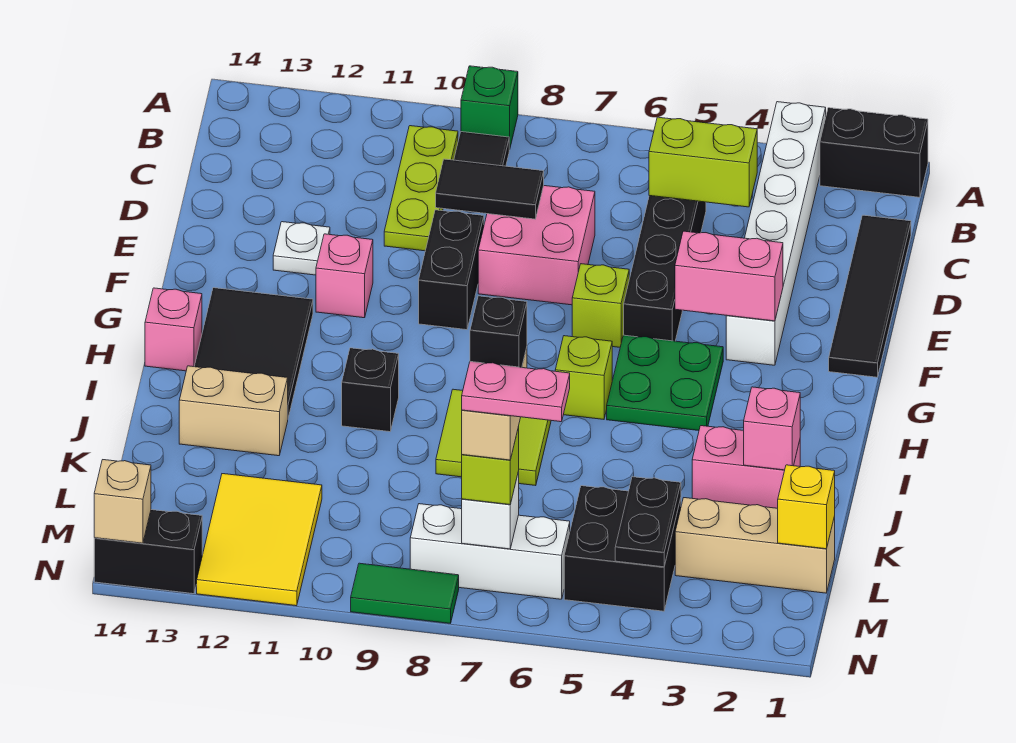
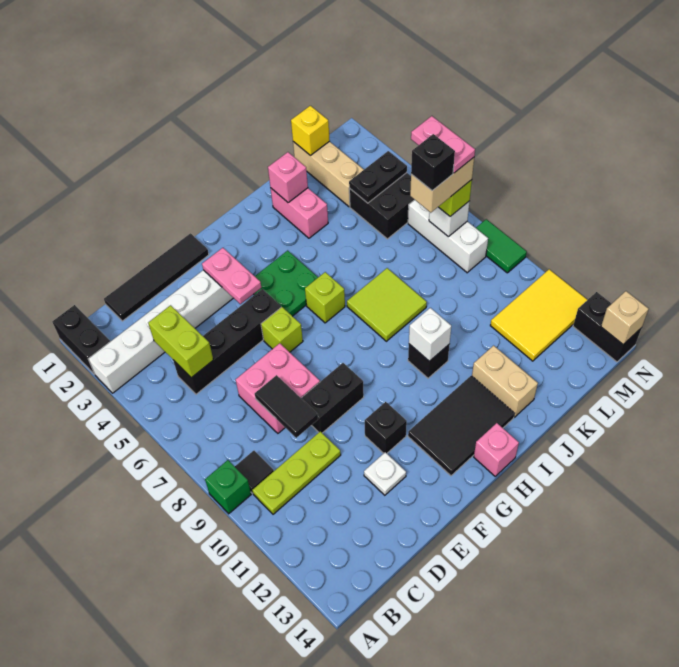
pink 1x2 brick [675,231,783,321] -> pink 1x2 plate [202,248,261,304]
pink 1x1 brick [316,234,373,318] -> black 1x1 brick [365,402,407,453]
none -> white 1x1 brick [409,308,451,361]

